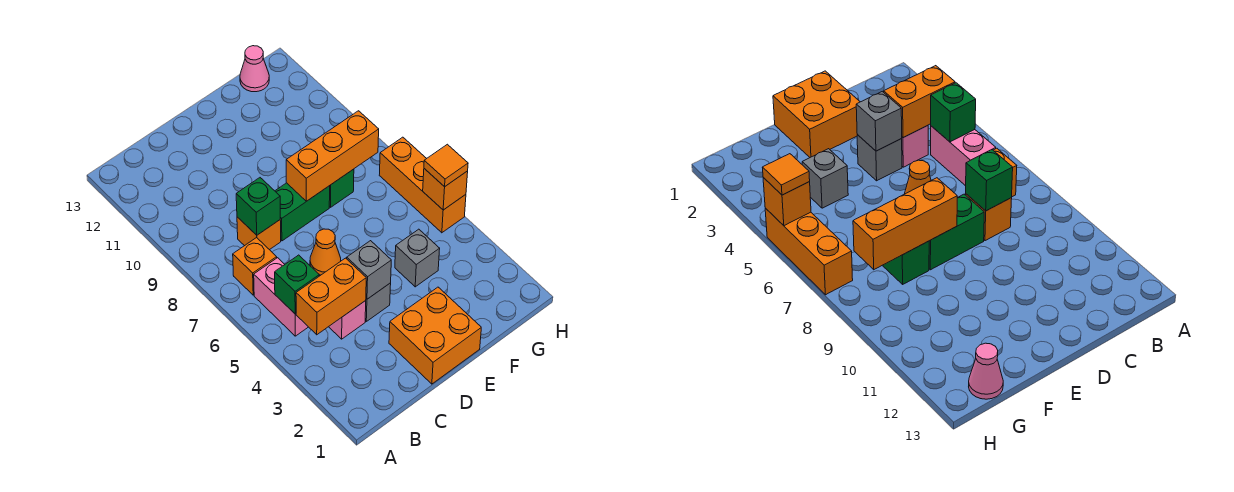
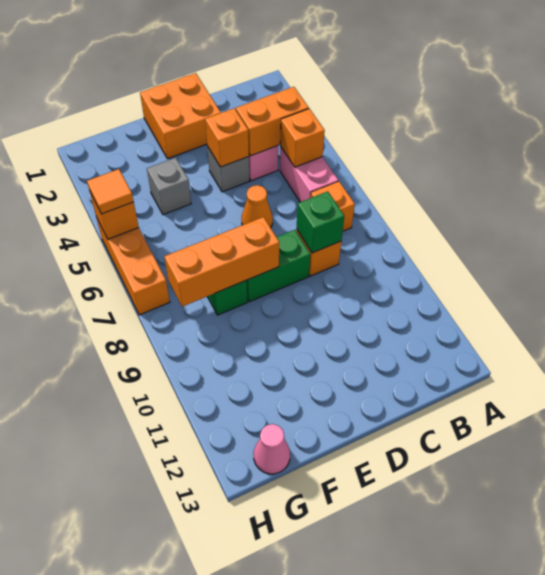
green 1x1 brick [275,255,319,314] -> orange 1x1 brick [280,109,325,167]
grey 1x1 brick [347,241,391,299] -> orange 1x1 brick [205,108,249,167]

